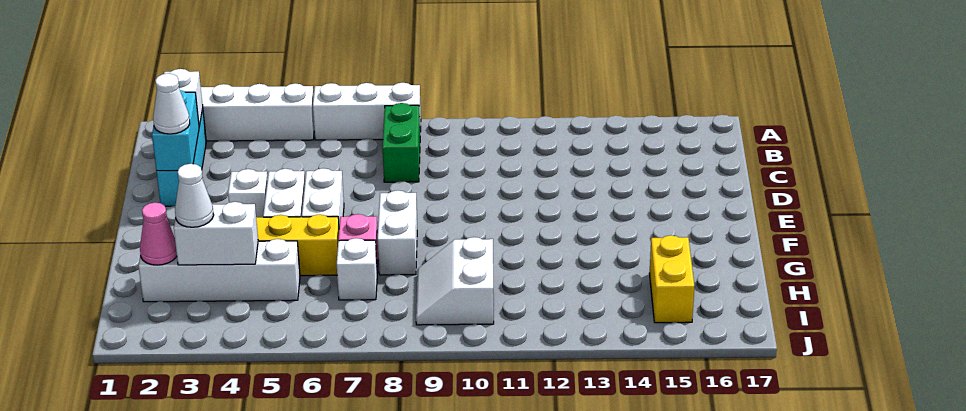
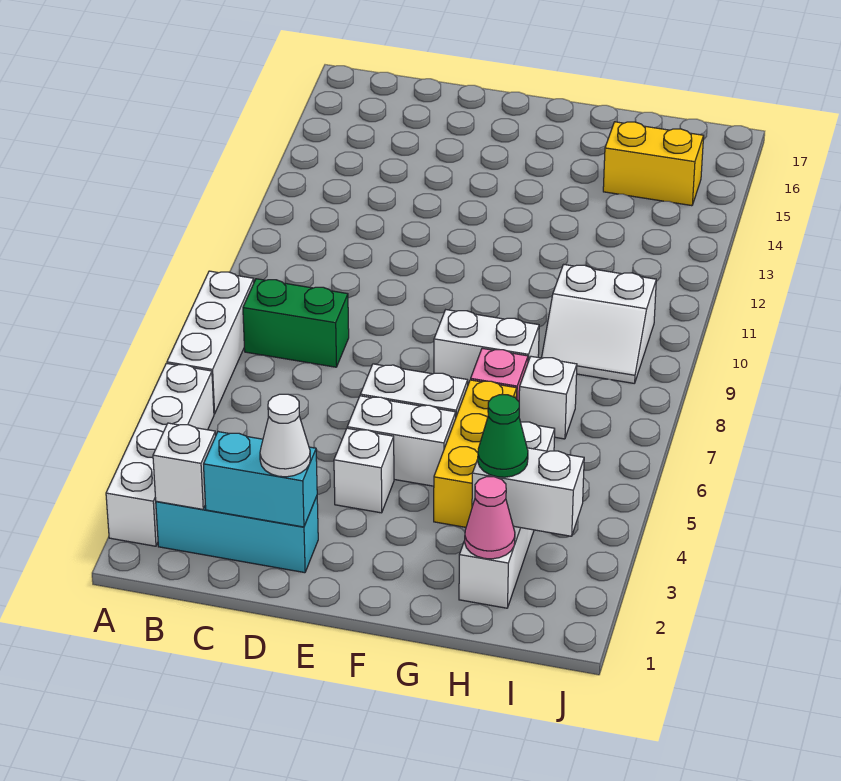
white 1x2 brick [174,202,258,265] -> white 1x2 brick turned to [472,448,584,536]
white 1x1 cone [175,164,214,227] -> green 1x1 cone [478,395,528,477]

